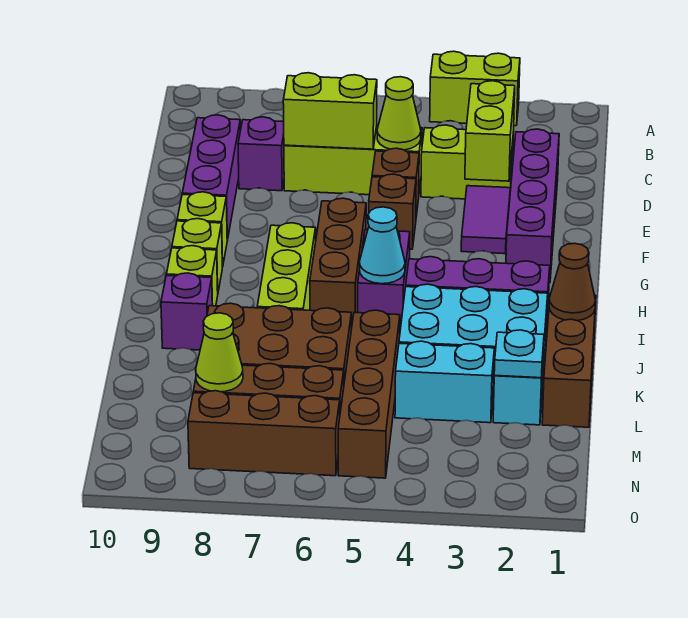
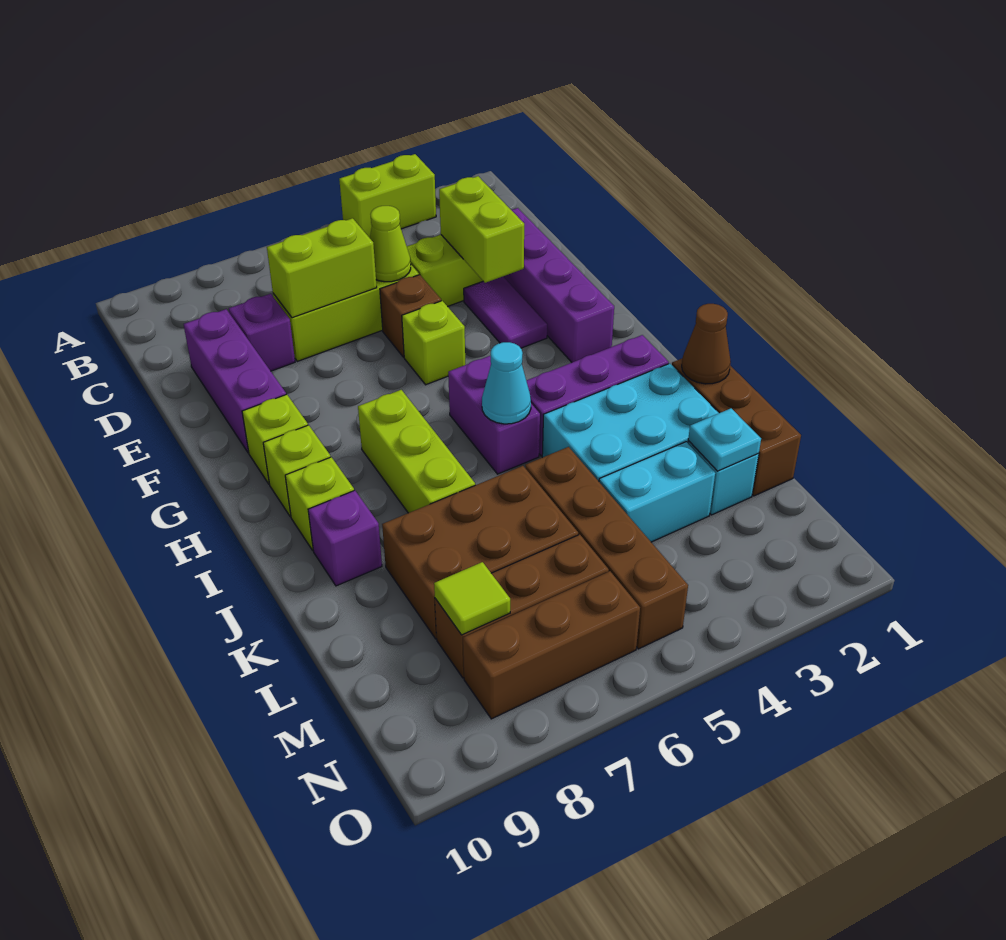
brown 1x1 brick [369,174,416,249] -> lime 1x1 brick [402,301,465,385]
brown 1x3 brick [310,198,366,329] -> none
lime 1x1 cone [196,313,243,392] -> lime 1x1 tile [434,562,510,635]

